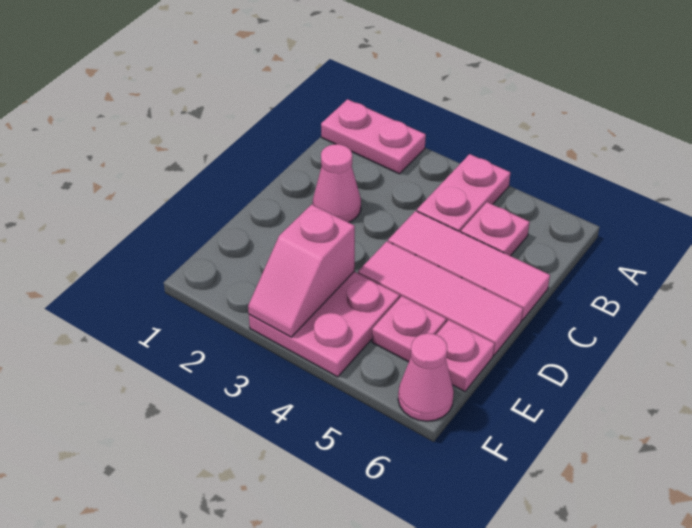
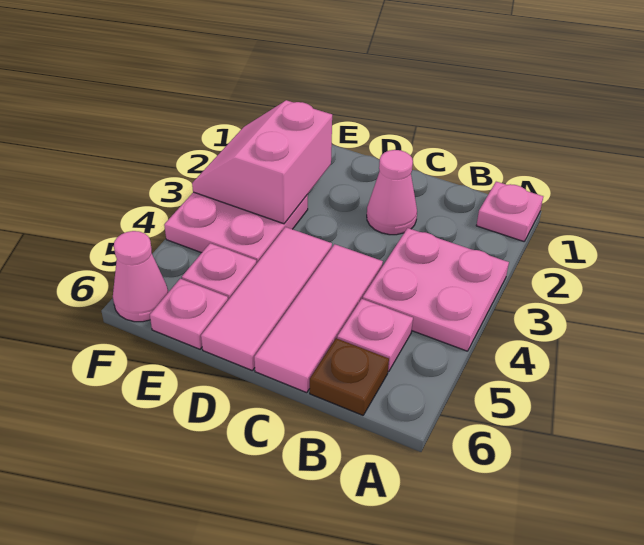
pink 1x2 plate [321,99,426,174] -> pink 1x1 plate [476,182,543,241]
pink 1x2 plate [417,154,510,232] -> pink 2x2 plate [363,228,509,351]
none -> brown 1x1 plate [310,338,389,415]
pink 1x2 slope [248,204,355,337] -> pink 2x2 slope [192,100,332,224]

